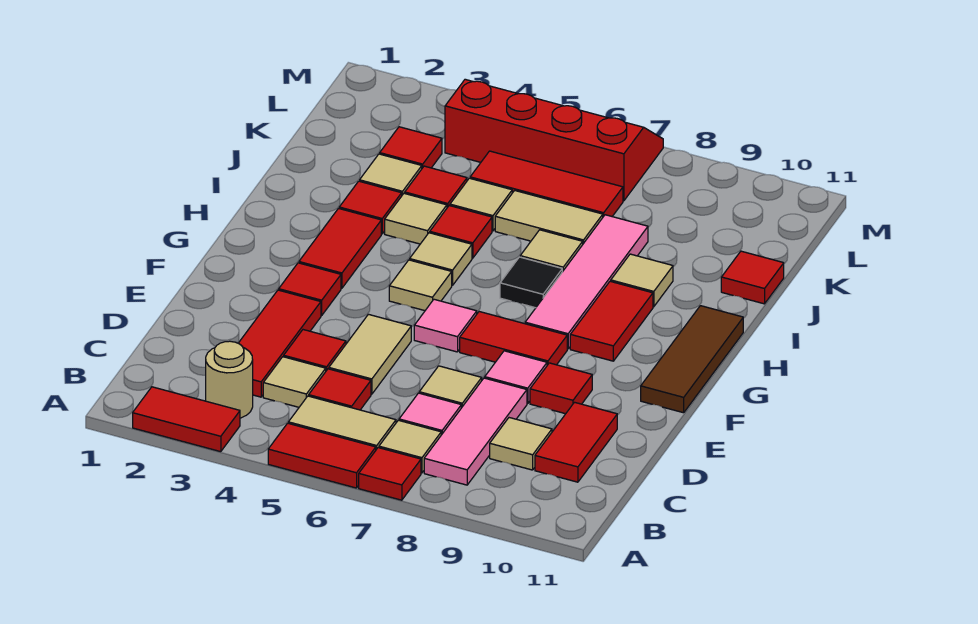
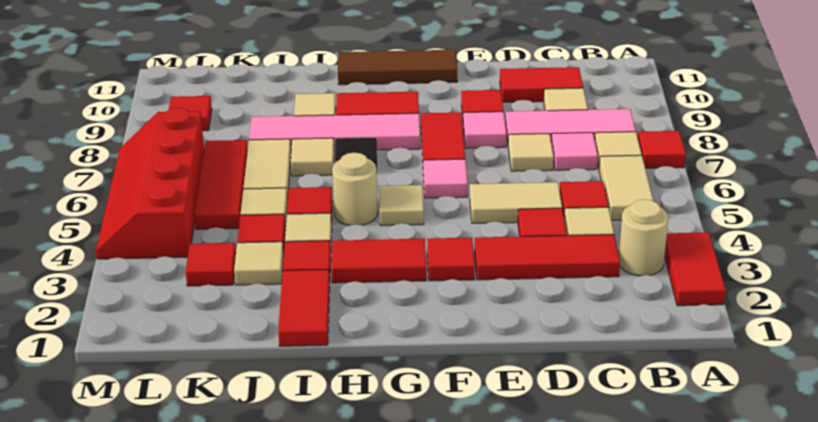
red 1x2 tile [268,423,376,488] -> red 1x2 tile moved to [278,270,330,346]
tan 1x1 tile [410,233,472,285] -> tan 1x1 round brick [332,153,378,226]
red 1x1 tile [721,251,784,304] -> red 1x1 tile moved to [168,96,212,131]

